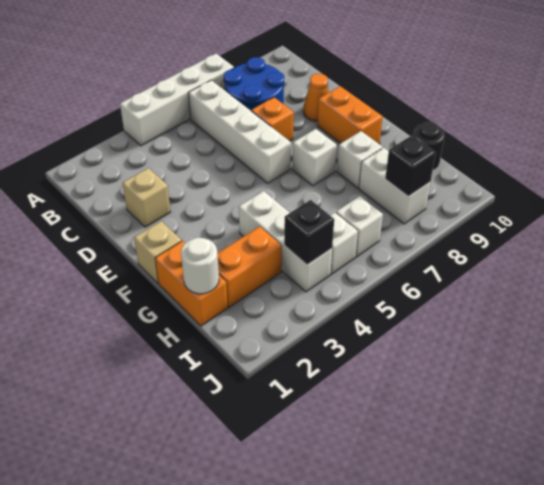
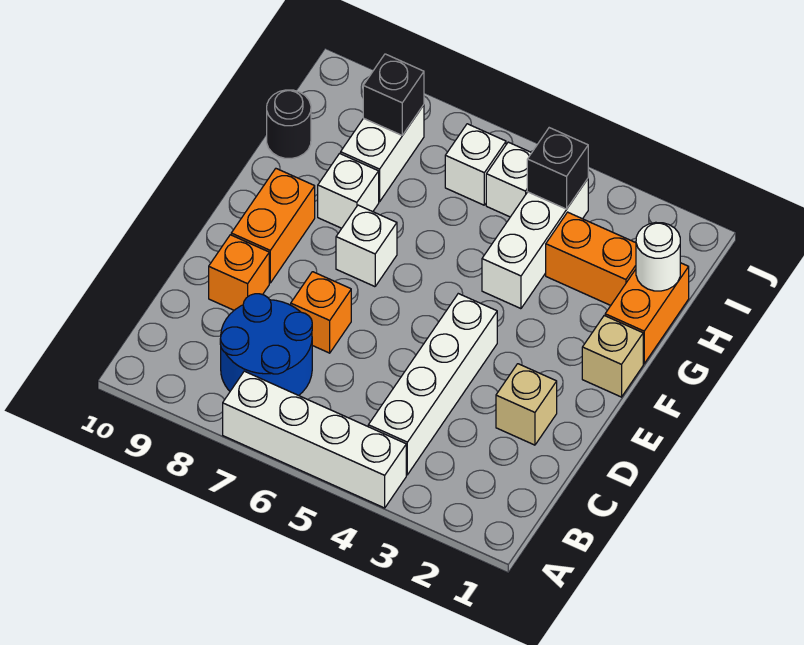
white 1x4 brick [188,80,291,183] -> white 1x4 brick moved to [368,294,497,475]
orange 1x1 cone [303,74,329,121] -> orange 1x1 brick [209,235,269,310]

